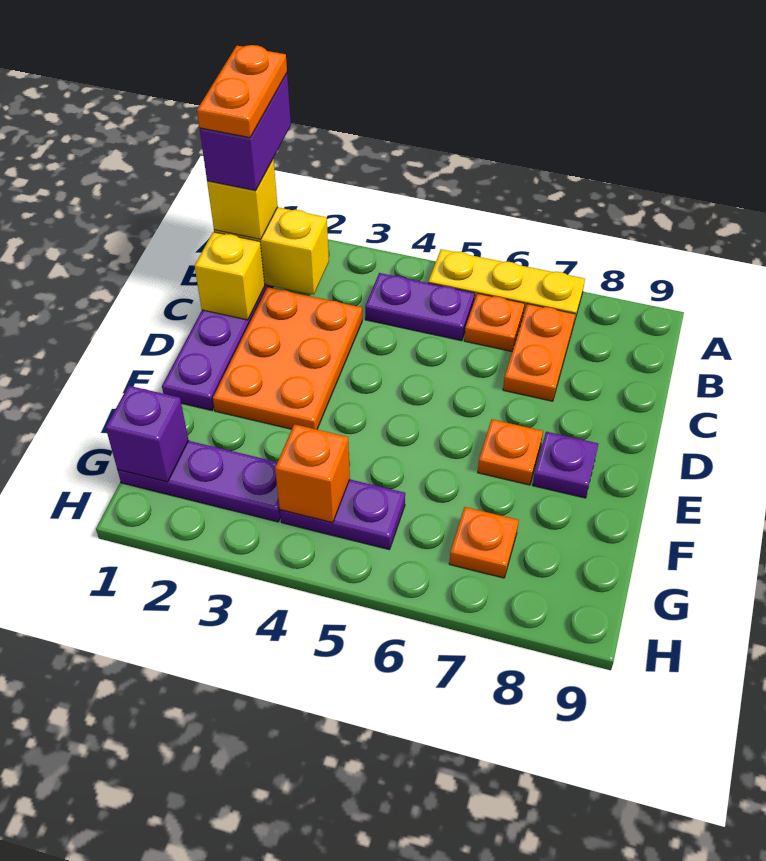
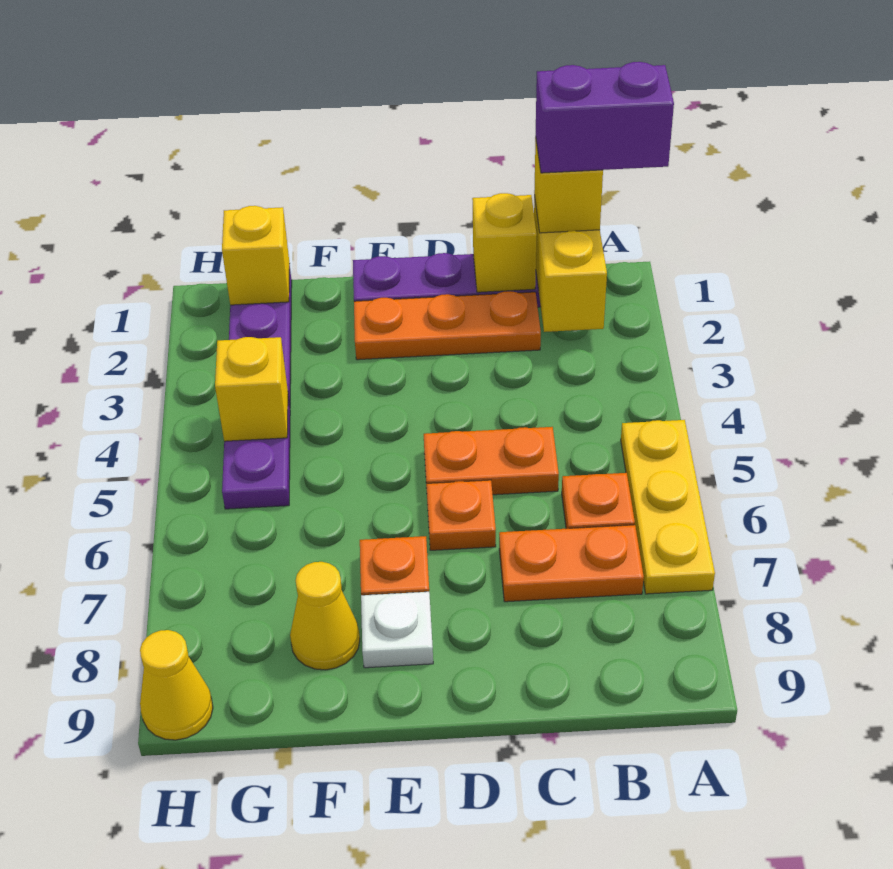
orange 1x2 plate [197,45,287,138] -> orange 1x2 plate moved to [424,427,559,495]
purple 1x2 plate [365,273,475,341] -> none
orange 2x3 plate [213,287,362,429] -> orange 1x3 plate [354,291,541,360]
purple 1x1 plate [533,432,598,498] -> white 1x1 plate [361,592,433,668]
none -> yellow 1x1 cone [290,562,360,670]
purple 1x1 brick [106,386,189,482] -> yellow 1x1 brick [222,206,290,305]
orange 1x1 brick [275,424,350,523] -> yellow 1x1 brick [215,337,288,441]
orange 1x1 plate [449,507,519,578] -> orange 1x1 plate moved to [426,480,496,550]
none -> yellow 1x1 cone [140,630,213,740]

